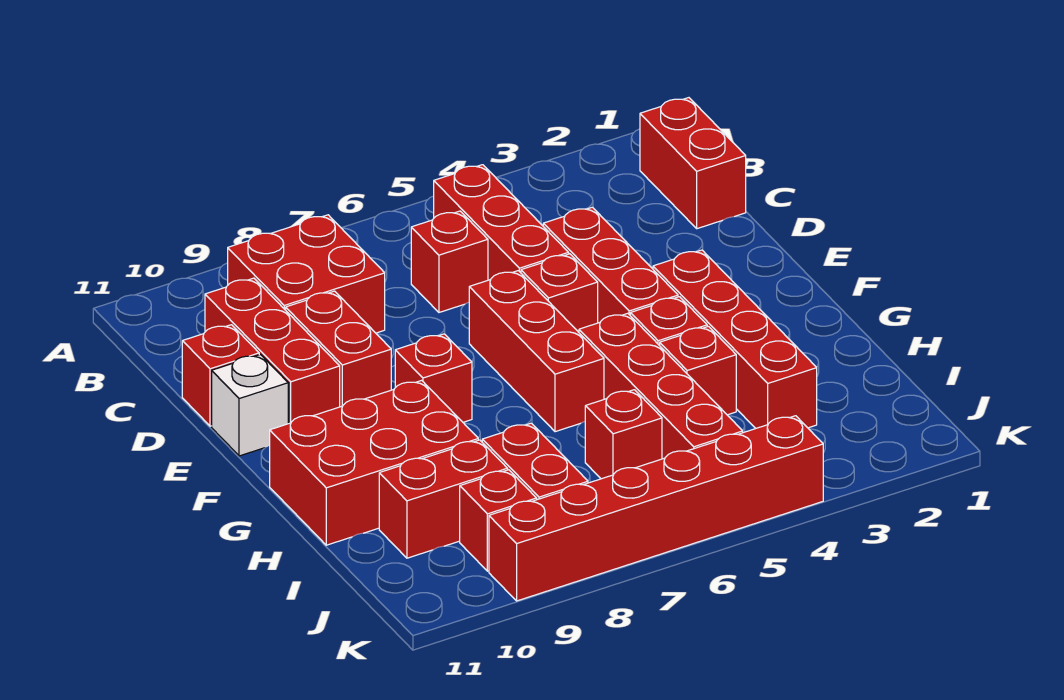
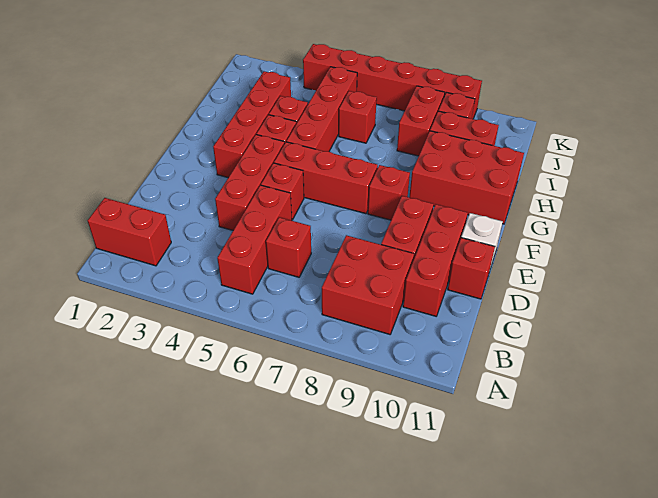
red 1x2 brick [640,98,746,229] -> red 1x2 brick turned to [88,198,171,266]
red 1x3 brick [469,271,604,432] -> red 1x3 brick turned to [274,142,378,214]

